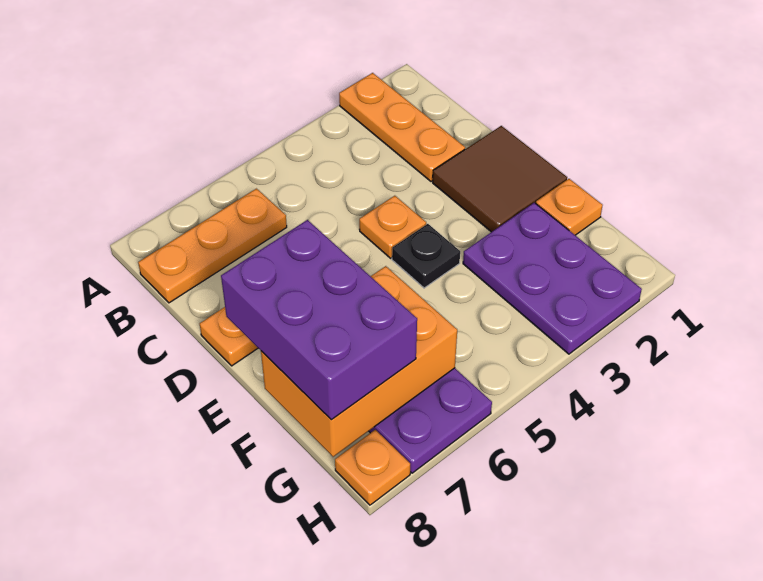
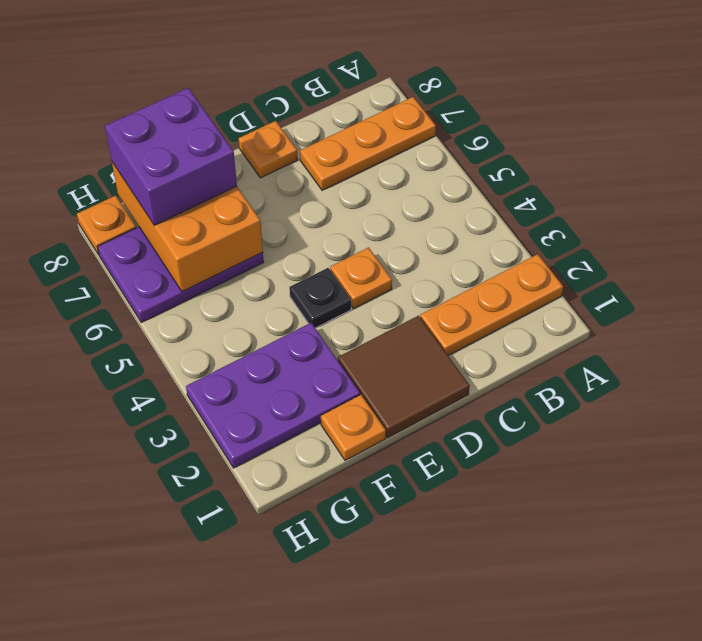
orange 1x3 plate [138,189,287,303] -> orange 1x3 plate turned to [300,97,436,190]
purple 2x3 brick [221,220,417,420] -> purple 2x2 brick [105,88,237,225]

